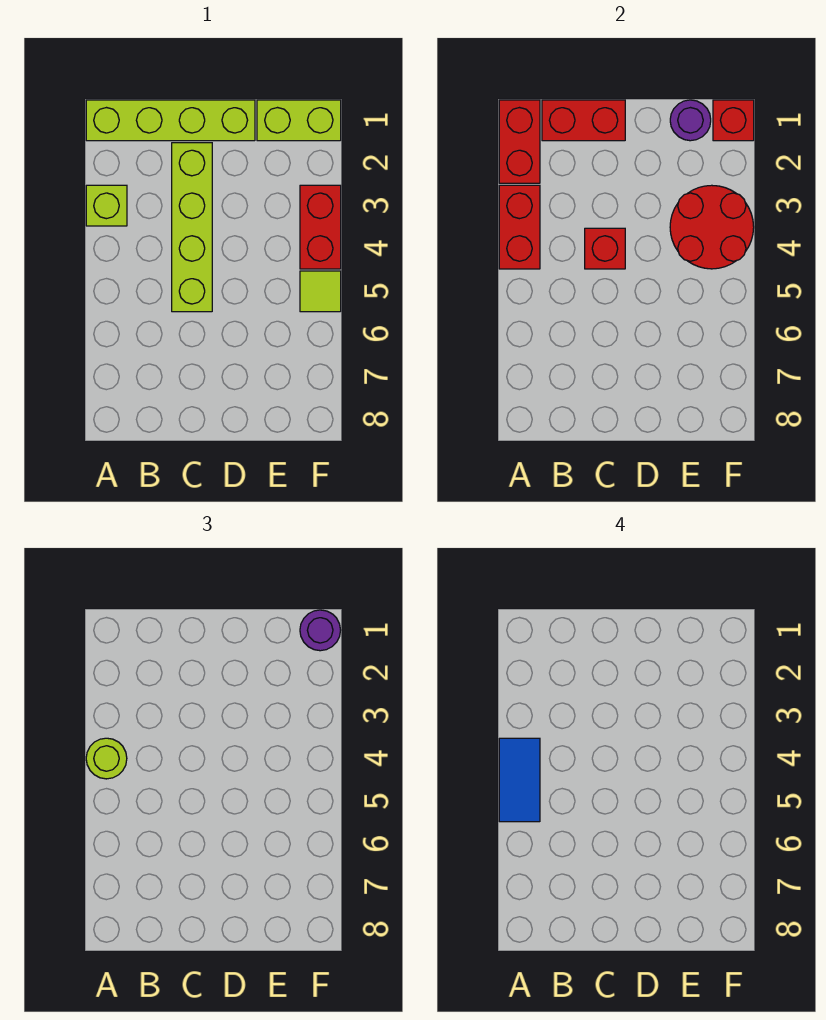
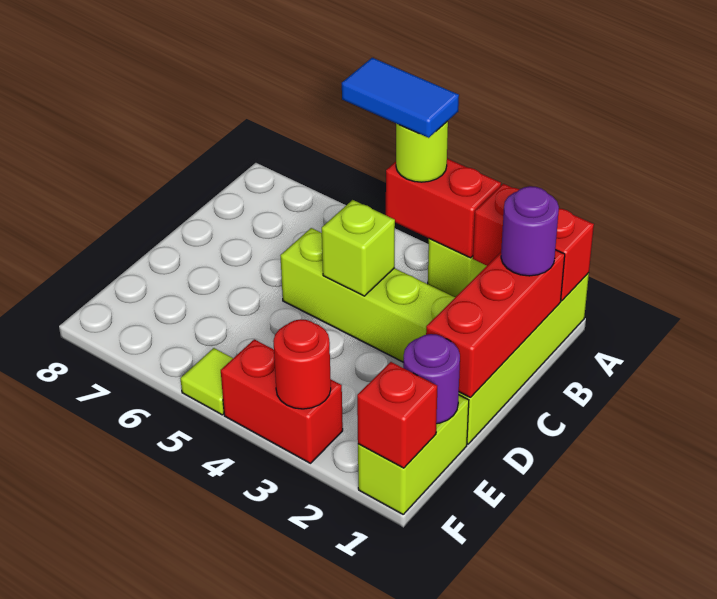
red 1x2 brick [542,100,625,141] -> red 1x3 brick [426,250,565,398]
red 1x1 brick [585,228,625,269] -> lime 1x1 brick [322,200,395,296]
red 2x2 round brick [670,185,754,269] -> red 1x1 round brick [274,319,331,409]
purple 1x1 round brick [300,610,341,651] -> purple 1x1 round brick moved to [501,186,559,276]

